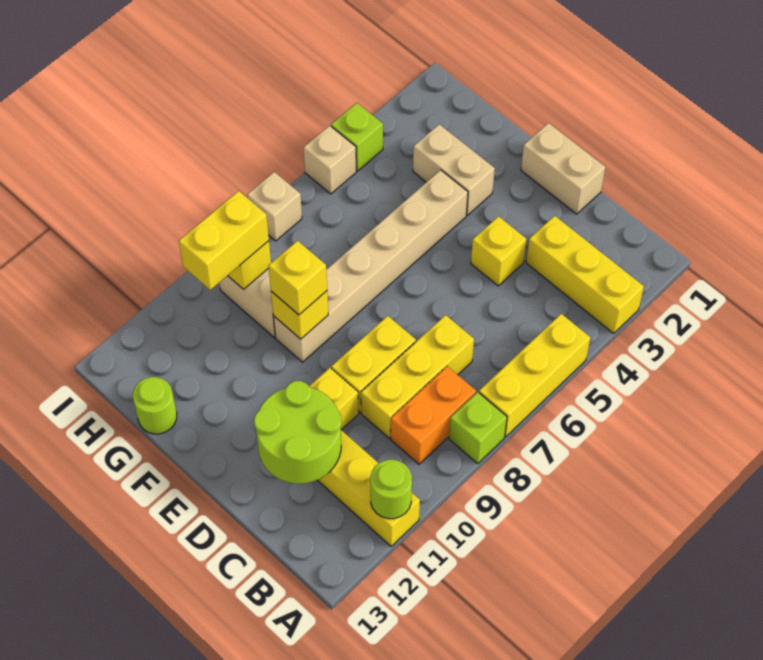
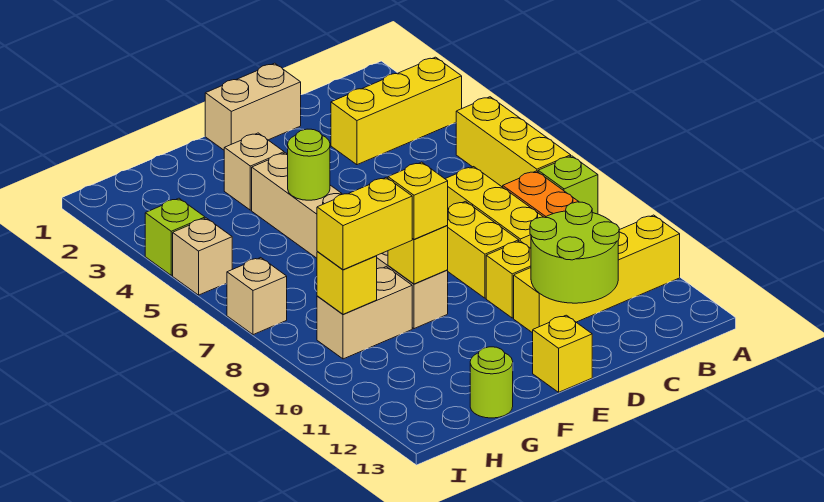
lime 1x1 round brick [370,460,412,519] -> lime 1x1 round brick moved to [288,129,330,200]
yellow 1x1 brick [471,216,526,286] -> yellow 1x1 brick moved to [533,315,592,392]
tan 1x2 brick [413,124,495,215] -> tan 1x1 brick [224,133,284,210]
yellow 1x2 brick [179,191,269,290] -> yellow 1x2 brick turned to [317,177,412,270]

